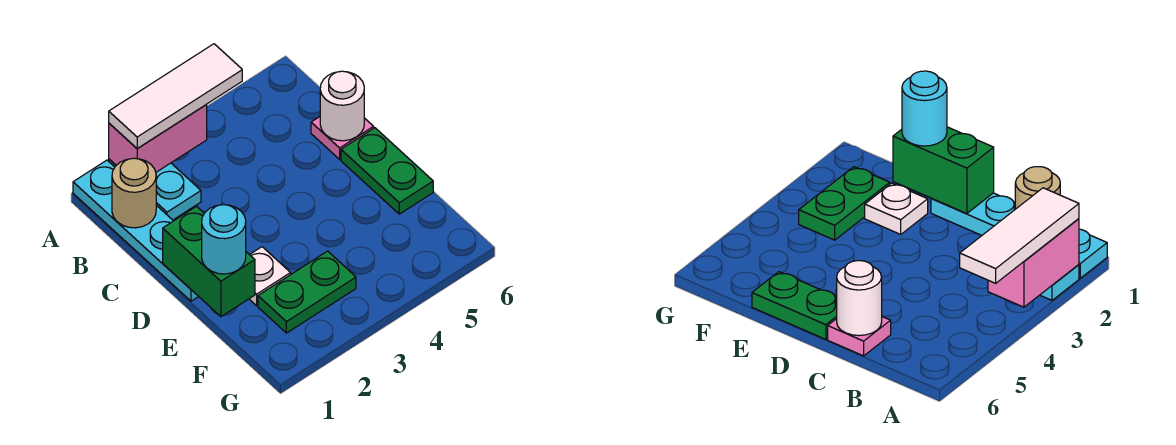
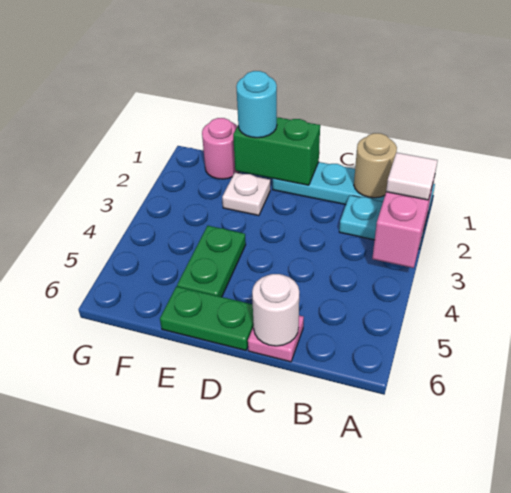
white 1x3 tile [109,44,242,149] -> white 1x1 tile [386,152,438,200]
none -> pink 1x1 round brick [202,118,239,179]
green 1x2 plate [258,251,356,333] -> green 1x2 plate moved to [177,226,246,297]

